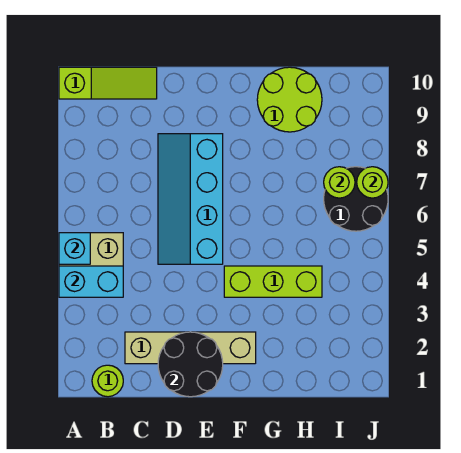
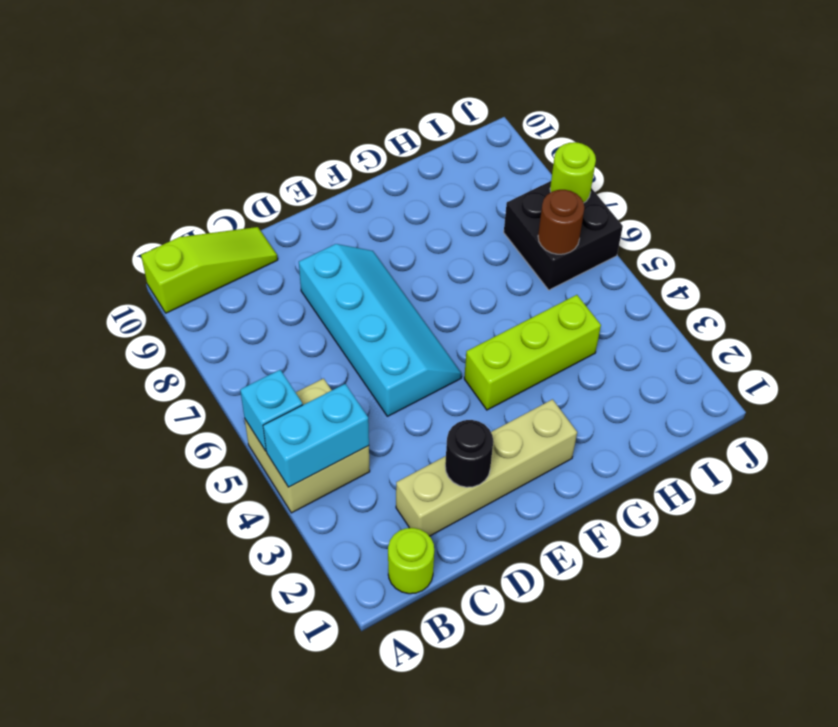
black 2x2 round brick [158,332,223,397] -> black 1x1 round brick [445,420,493,487]
cyan 2x4 slope [158,134,223,264] -> cyan 2x4 slope turned to [299,244,462,416]
lime 2x2 round brick [257,67,322,132] -> none
black 2x2 round brick [324,167,388,231] -> black 2x2 brick [504,181,623,290]
none -> brown 1x1 round brick [538,190,584,254]
lime 1x1 round brick [324,167,355,198] -> none

